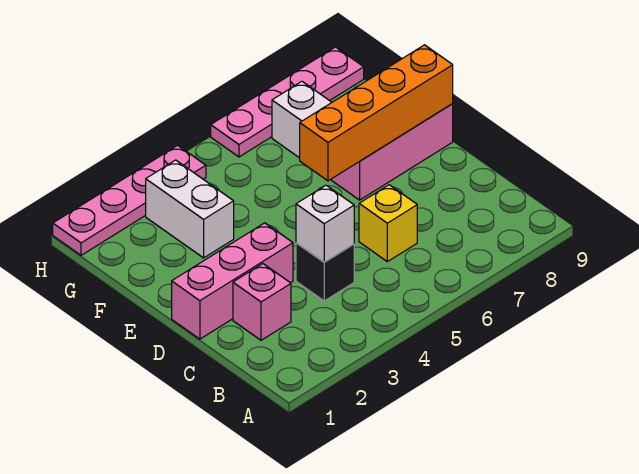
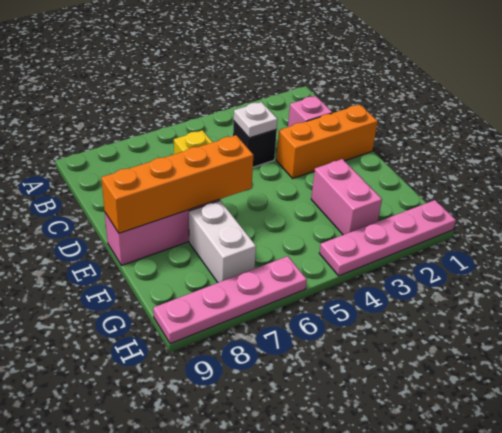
white 1x1 brick [296,185,354,262] -> white 1x1 plate [234,102,278,138]
pink 1x3 brick [172,223,293,339] -> orange 1x3 brick [277,105,378,178]
white 1x2 brick [146,160,234,258] -> pink 1x2 brick [311,159,382,235]

